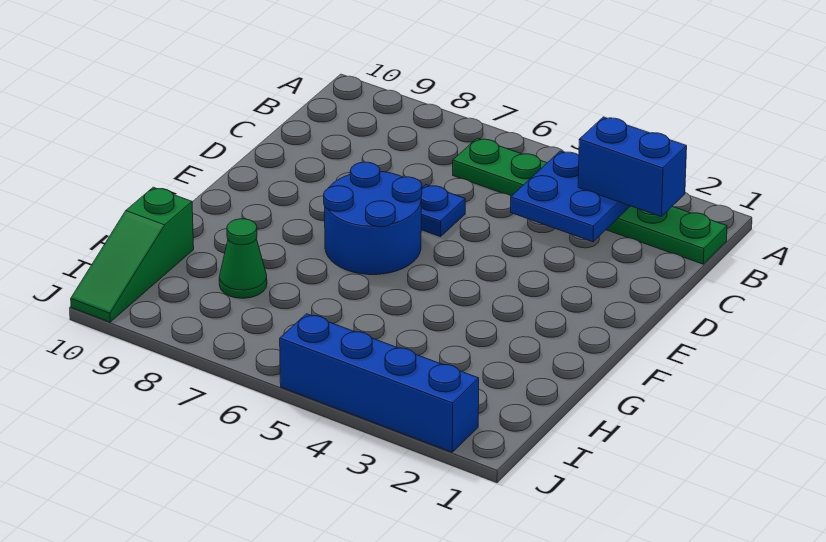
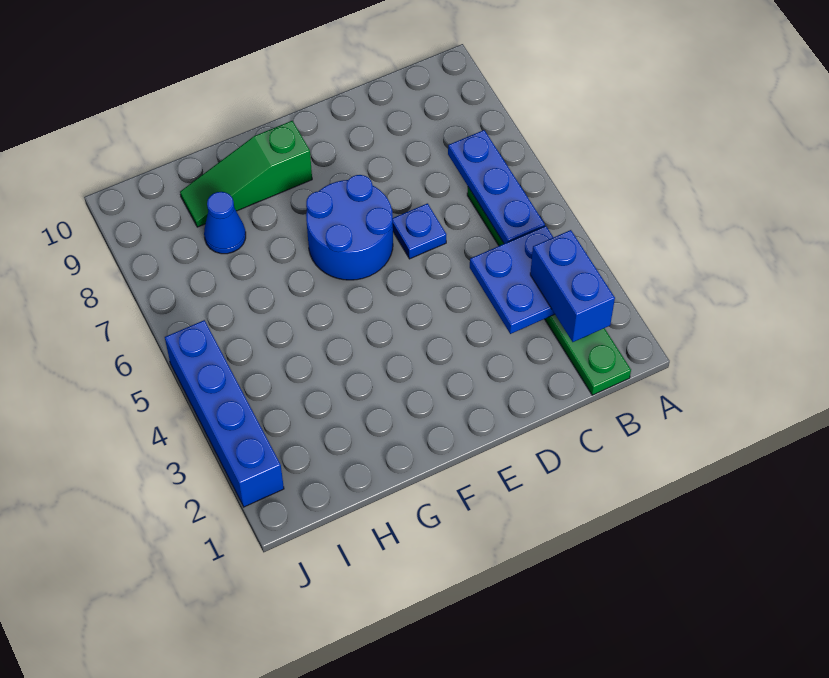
none -> blue 1x3 plate [448,130,545,244]
green 1x1 cone [219,219,267,298] -> blue 1x1 cone [204,192,246,254]
green 1x3 slope [71,187,194,322] -> green 1x3 slope moved to [180,121,312,227]

